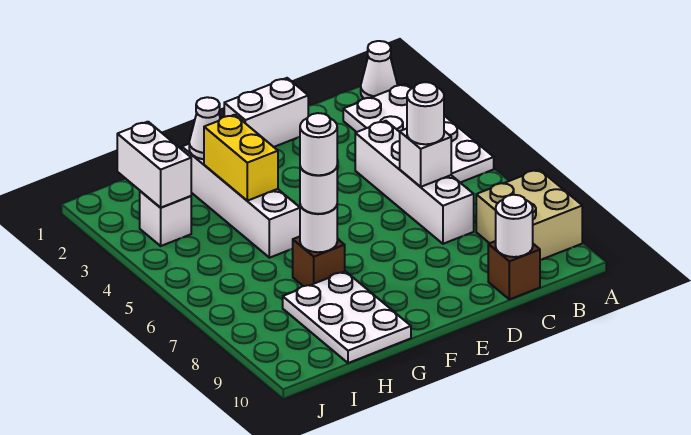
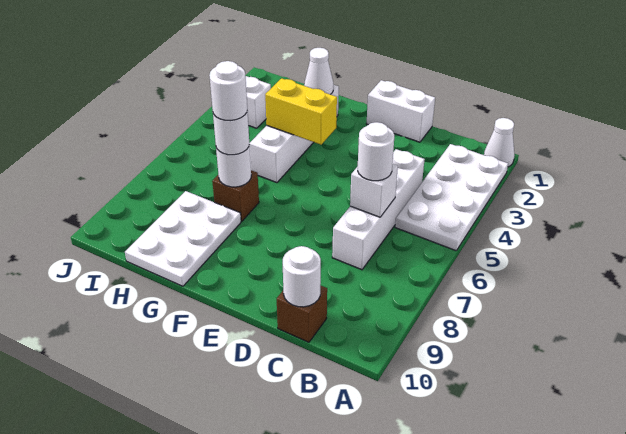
tan 2x2 brick [476,170,582,260] -> none
yellow 1x2 brick [204,115,278,201] -> yellow 1x2 brick turned to [265,78,337,145]
white 1x2 brick [117,122,191,208] -> none

